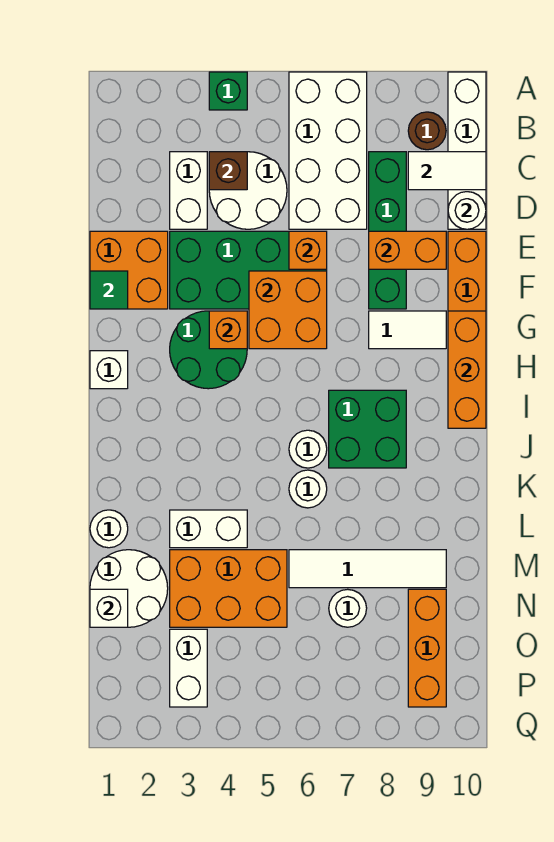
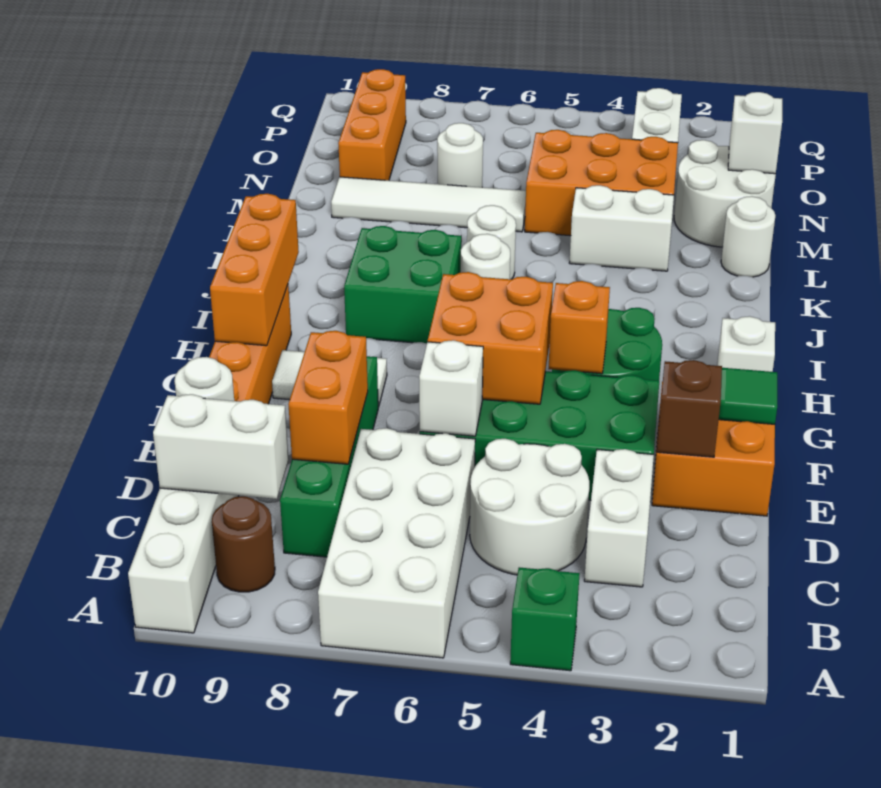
brown 1x1 brick [209,152,247,190] -> brown 1x1 brick moved to [657,360,722,457]
white 1x2 tile [408,152,486,190] -> white 1x2 brick [153,394,289,499]
orange 1x1 brick [289,231,327,269] -> white 1x1 brick [419,340,483,436]
orange 1x2 brick [369,231,446,269] -> orange 1x2 brick turned to [288,331,368,464]

